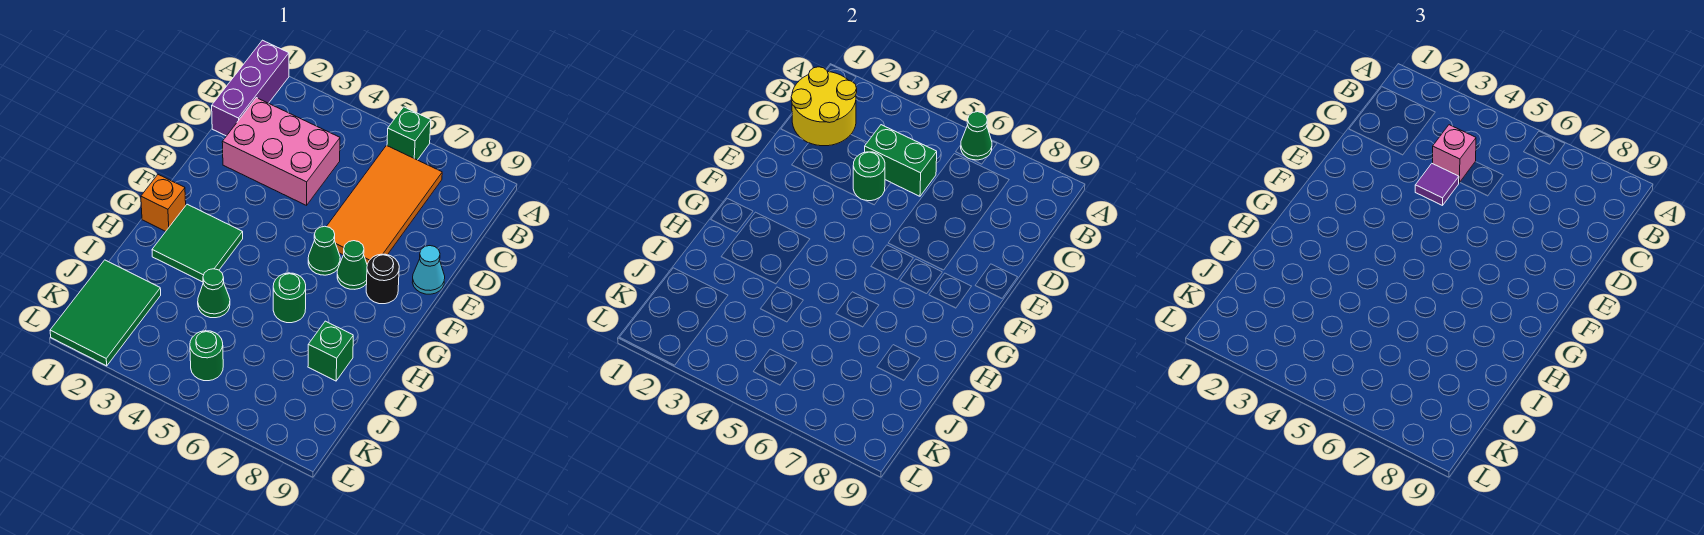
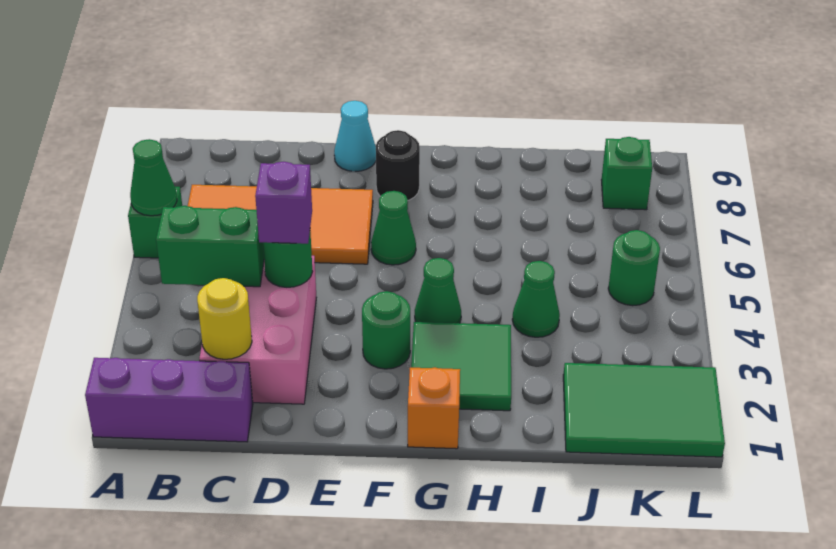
yellow 2x2 round brick [791,67,857,146] -> yellow 1x1 round brick [197,278,252,359]
green 1x2 brick [865,125,937,196] -> green 1x2 brick turned to [156,206,264,287]
pink 1x1 brick [1433,125,1476,183] -> none
purple 1x1 tile [1415,163,1459,205] -> purple 1x1 brick [255,162,312,244]
green 1x1 cone [337,241,367,289] -> green 1x1 cone moved to [415,258,461,323]
green 1x1 round brick [273,273,306,323] -> green 1x1 round brick moved to [362,291,410,369]
green 1x1 brick [308,321,353,381] -> green 1x1 brick moved to [602,137,652,210]

